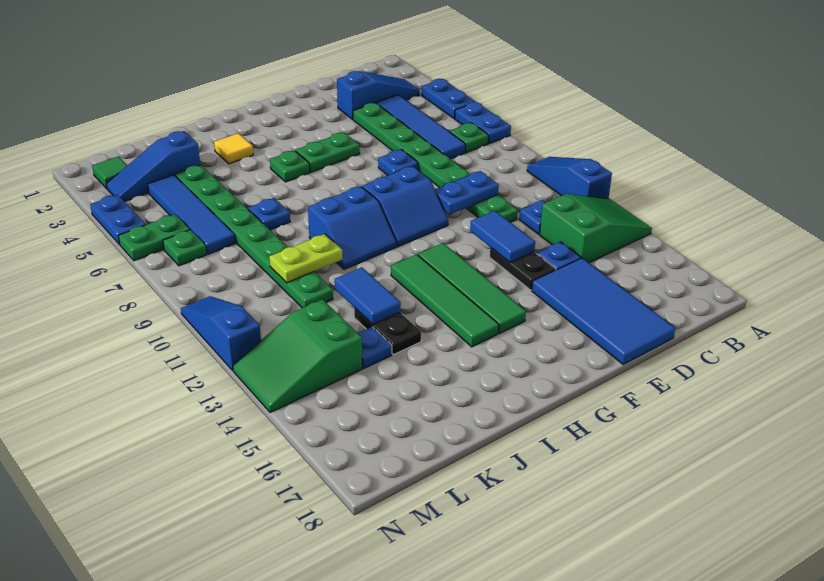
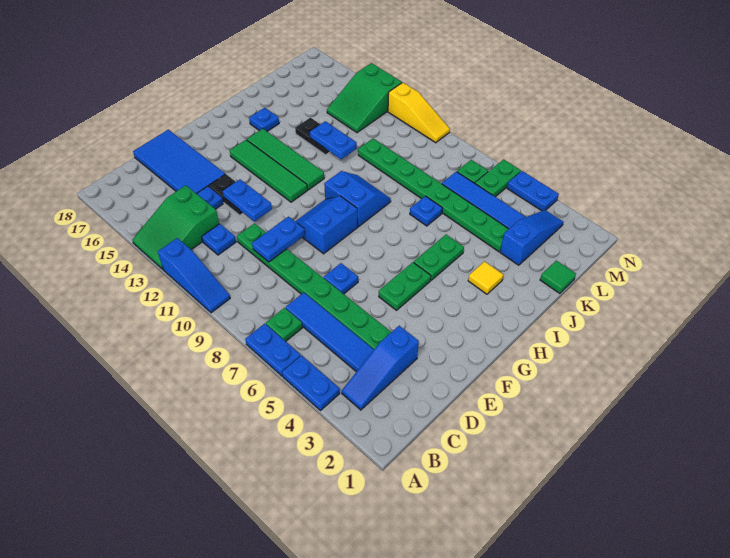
blue 1x2 tile [470,211,535,263] -> blue 1x2 plate [223,179,272,221]
green 1x1 plate [270,150,310,182] -> green 1x2 plate [414,235,464,280]
blue 2x2 slope [308,186,397,269] -> blue 2x2 slope turned to [324,171,391,227]
lime 1x2 plate [269,234,342,283] -> none
blue 1x2 tile [335,267,401,325] -> blue 1x2 plate [310,121,357,159]
blue 1x1 plate [358,327,392,368] -> blue 1x1 plate moved to [249,108,279,132]
green 2x3 slope [233,299,362,413] -> green 2x3 slope turned to [327,63,402,133]
green 1x1 tile [92,157,128,188] -> green 1x1 tile moved to [540,261,576,294]
blue 1x3 slope [181,296,261,371] -> yellow 1x3 slope [388,82,450,143]

